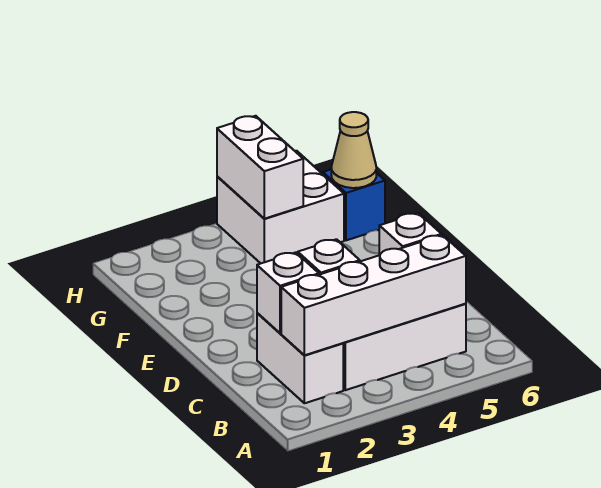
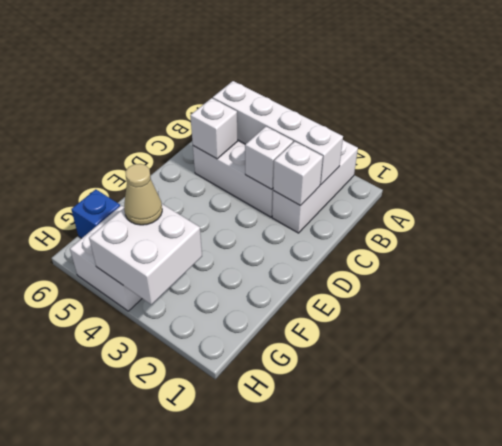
white 1x2 brick [257,313,343,403] -> white 1x3 brick [272,140,358,233]
white 1x2 brick [217,116,303,219] -> white 2x2 brick [89,204,202,305]
tan 1x1 cone [331,112,376,188] -> tan 1x1 cone moved to [124,164,162,225]

